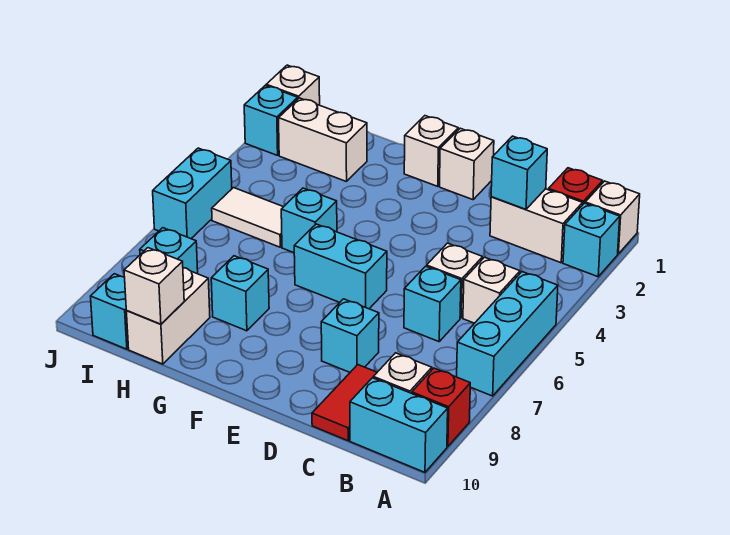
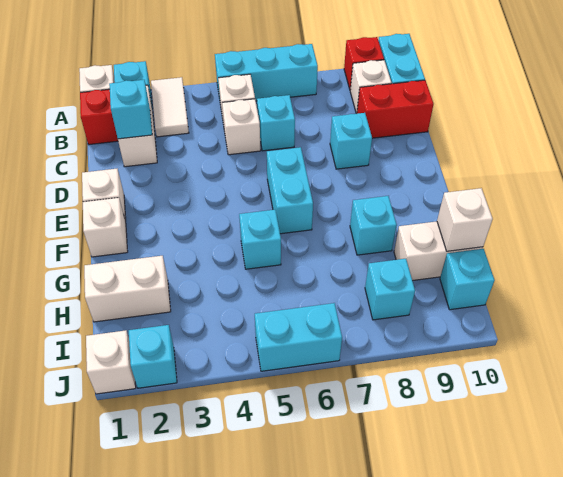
red 1x2 tile [312,365,377,441] -> red 1x2 brick [357,80,434,138]
white 1x2 brick [279,98,367,182] -> white 1x2 brick turned to [84,256,171,322]
white 1x2 tile [212,188,283,247] -> white 1x2 tile moved to [151,77,189,137]

